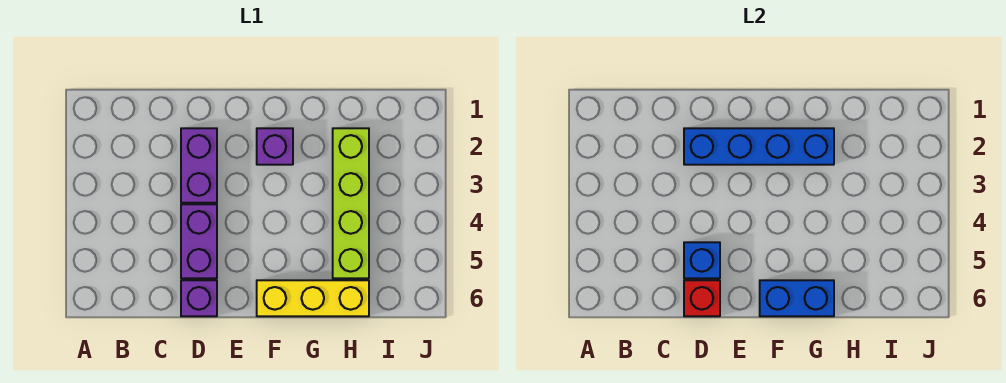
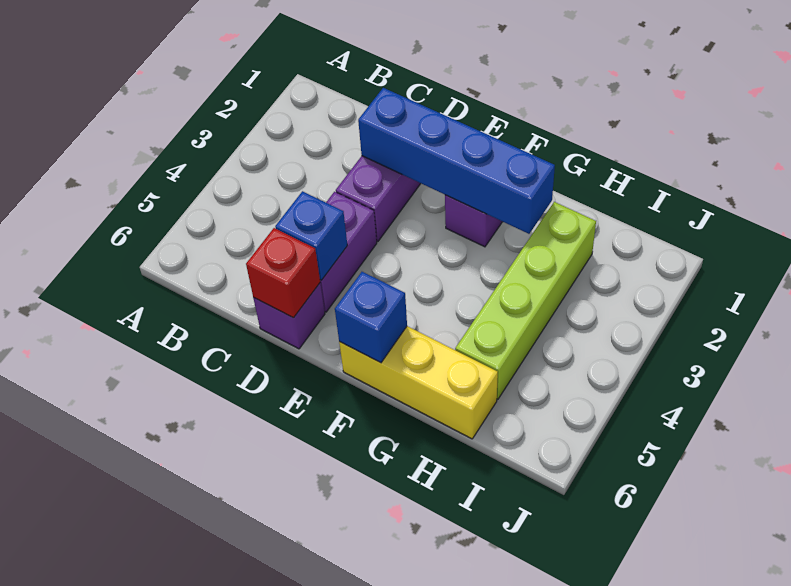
blue 1x2 brick [760,280,834,316] -> blue 1x1 brick [335,272,407,363]

